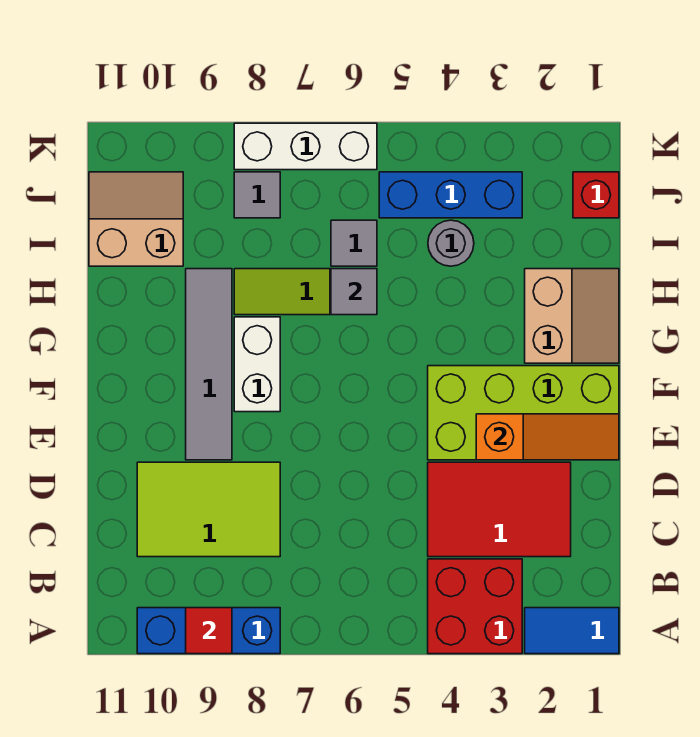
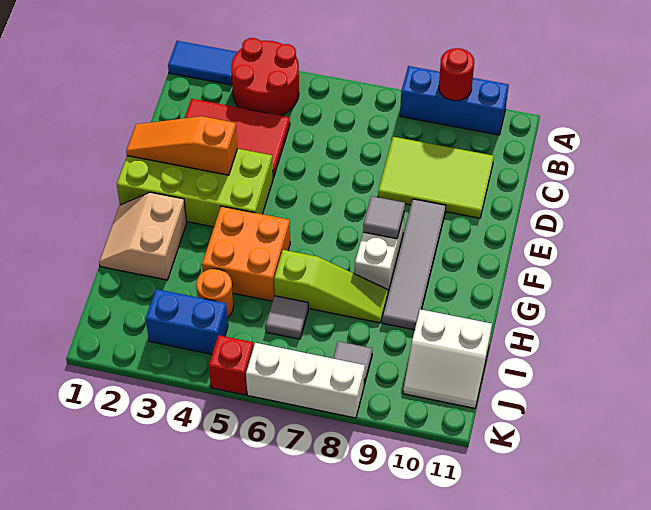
red 2x2 brick [428,559,522,654] -> red 2x2 round brick [231,38,299,115]
red 1x1 tile [186,608,232,654] -> red 1x1 round brick [439,48,474,101]
none -> orange 2x2 brick [202,206,290,301]
grey 1x1 tile [331,269,377,315] -> grey 1x1 tile moved to [363,196,405,239]
grey 1x1 round brick [428,220,474,266] -> orange 1x1 round brick [196,269,234,318]
tan 2x2 slope [89,172,183,266] -> white 2x2 slope [403,309,492,408]
red 1x1 brick [573,172,619,218] -> red 1x1 brick moved to [209,335,254,395]
blue 1x3 brick [379,172,522,218] -> blue 1x2 brick [146,289,228,354]

